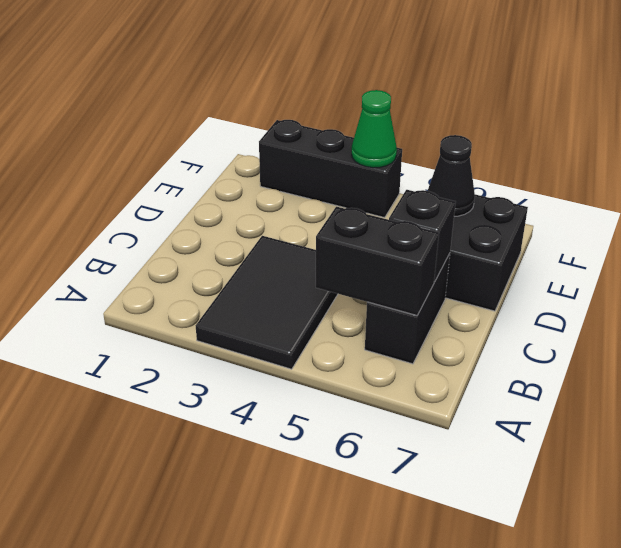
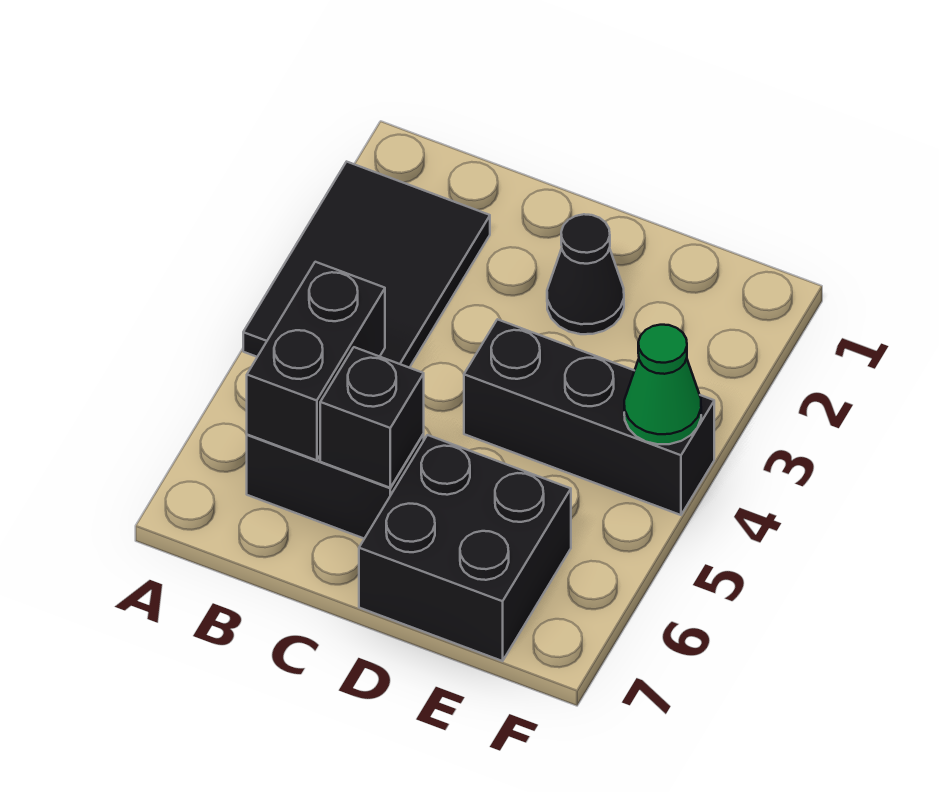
black 2x3 tile [196,236,338,369] -> black 2x3 tile turned to [243,162,490,368]
black 1x1 cone [428,135,475,216] -> black 1x1 cone moved to [547,214,624,334]
black 1x3 brick [259,120,402,218] -> black 1x3 brick turned to [464,319,714,515]

